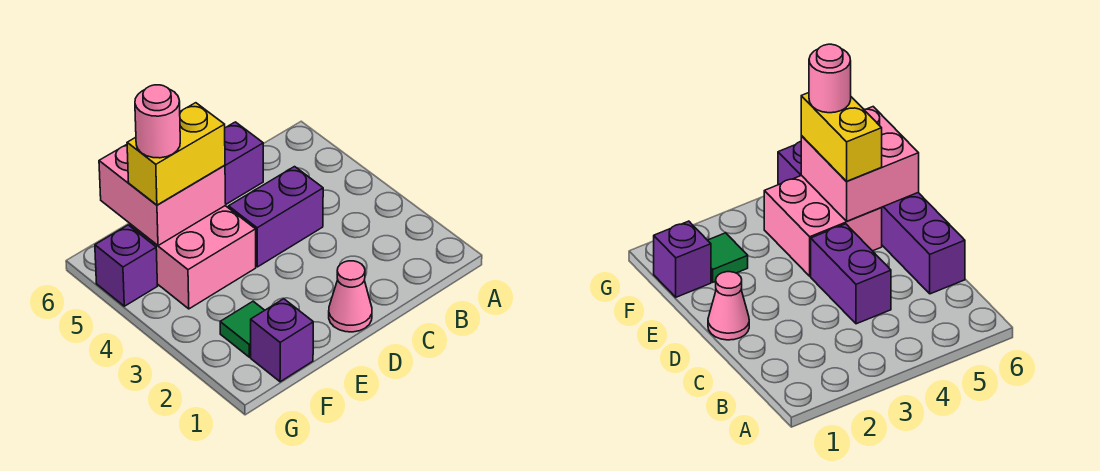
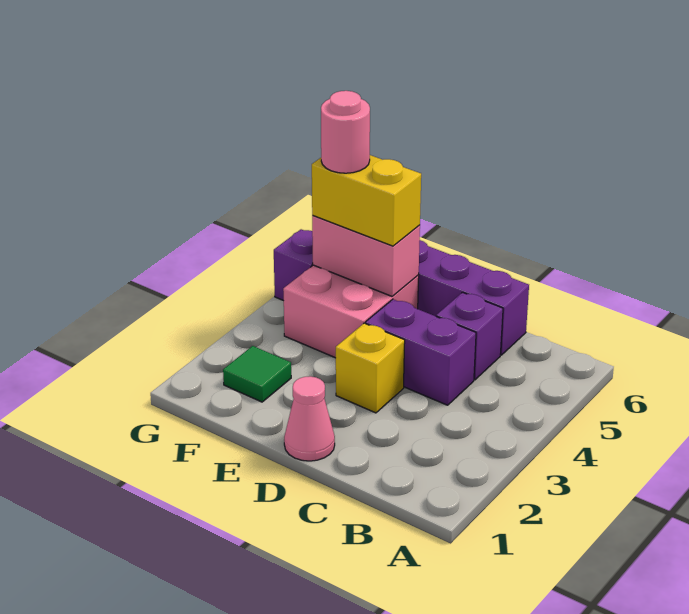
none -> yellow 1x1 brick [336,323,405,413]
pink 2x2 brick [99,145,226,246] -> pink 1x2 brick [312,216,420,296]
purple 1x1 brick [251,299,313,382] -> purple 1x1 brick moved to [436,292,503,380]

